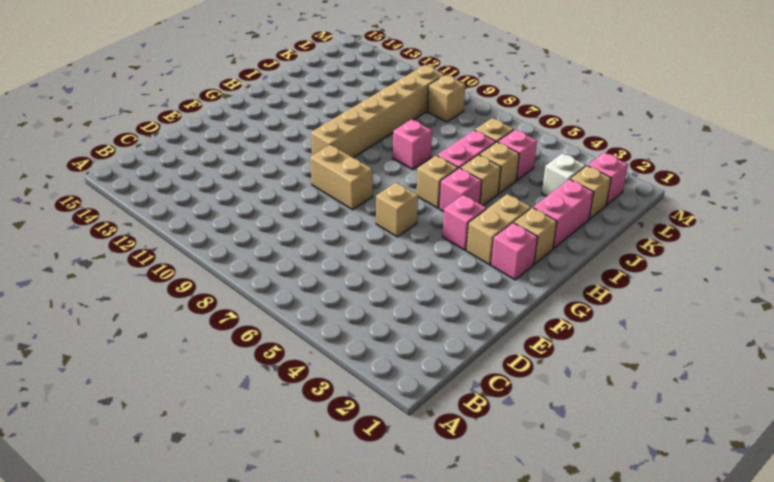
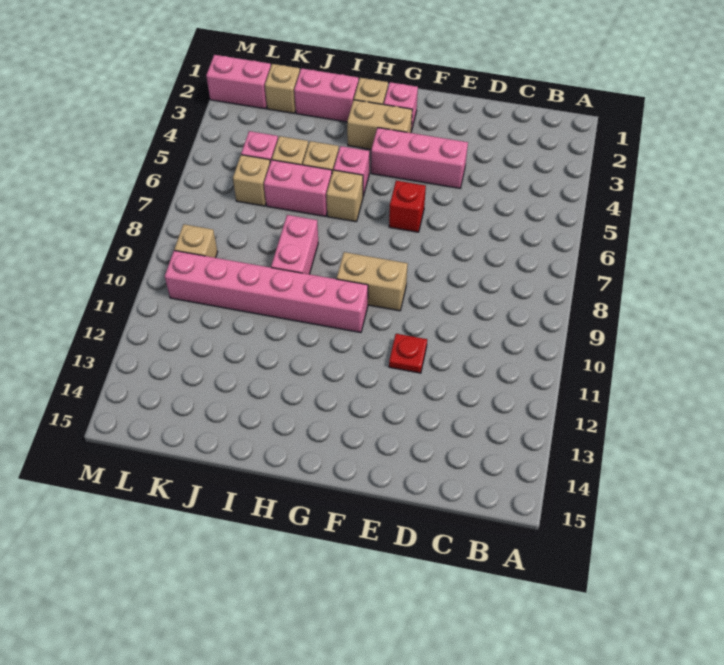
none -> red 1x1 plate [389,334,427,373]
tan 1x1 brick [376,183,418,237] -> red 1x1 brick [389,181,426,232]
tan 1x2 brick [310,145,373,210] -> tan 1x2 brick turned to [337,252,408,311]
pink 1x1 brick [442,195,487,250] -> pink 1x3 brick [371,128,468,188]
tan 1x6 brick [311,65,444,158] -> pink 1x6 brick [165,250,368,333]
pink 1x1 brick [393,119,432,170] -> pink 1x2 brick [271,215,318,274]
white 1x1 brick [542,153,586,196] -> none
pink 1x1 brick [588,153,628,205] -> pink 1x2 brick [206,55,271,109]

